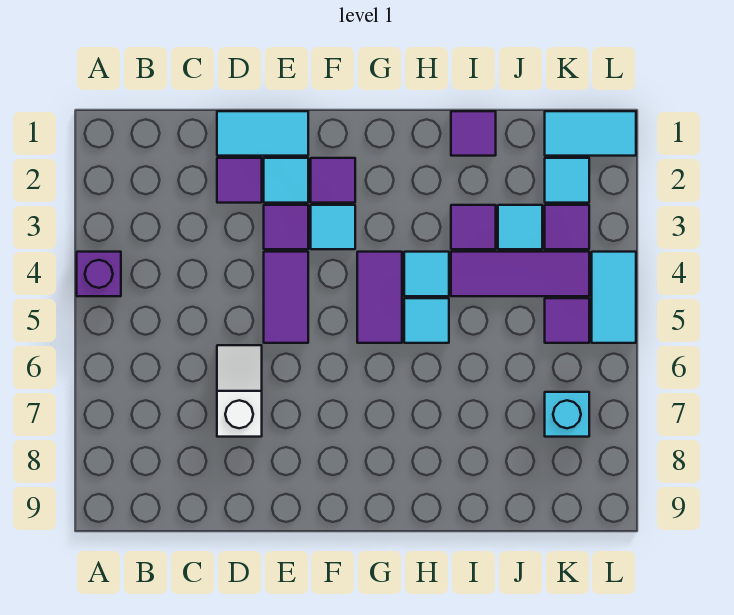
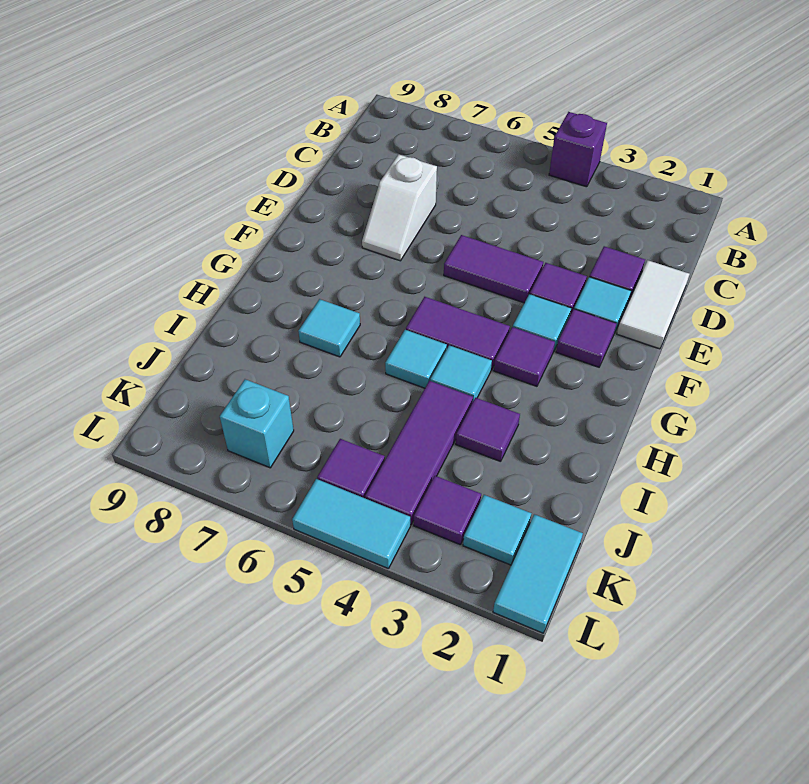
cyan 1x2 tile [217,111,308,156] -> white 1x2 tile [617,260,689,349]
white 1x2 slope [217,345,262,437] -> white 1x2 slope turned to [362,154,437,261]
purple 1x1 tile [451,111,496,156] -> purple 1x1 tile moved to [494,327,555,386]
cyan 1x1 tile [498,205,542,249] -> cyan 1x1 tile moved to [298,299,360,357]

